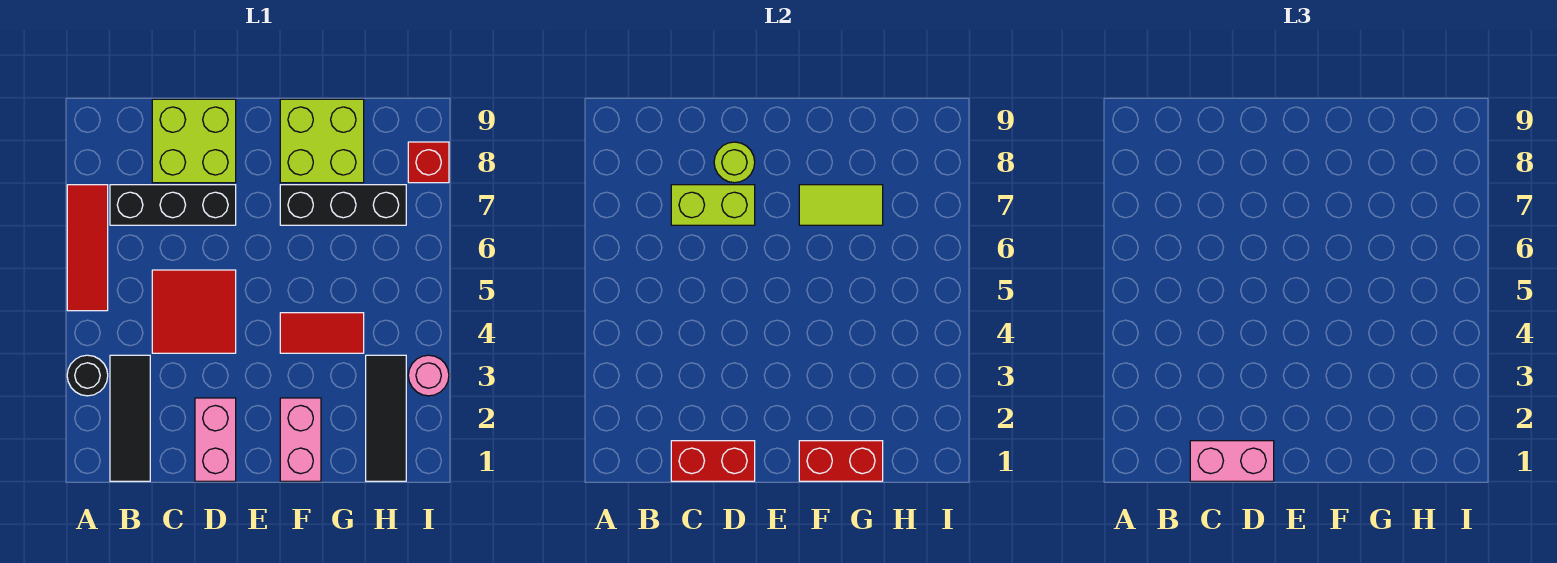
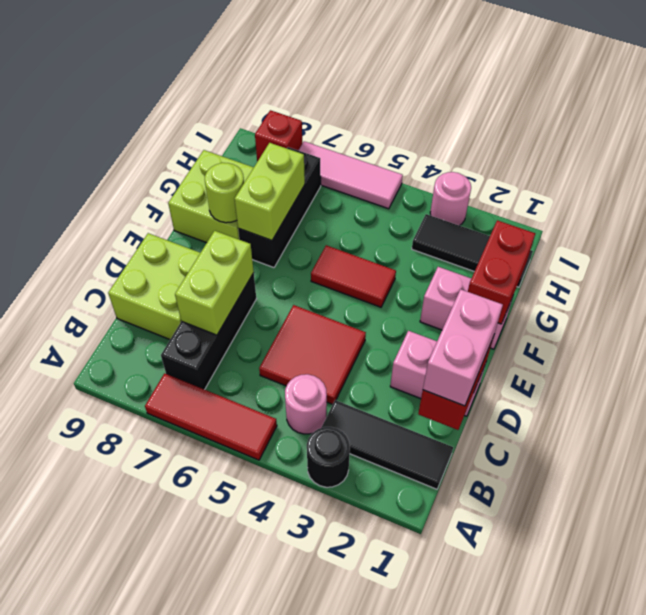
none -> pink 1x1 round brick [285,374,327,434]
lime 1x1 round brick [714,142,755,183] -> lime 1x1 round brick moved to [205,163,244,223]
red 1x2 tile [280,313,364,353] -> red 1x2 tile turned to [311,245,396,307]
lime 1x2 tile [799,185,883,225] -> lime 1x2 brick [235,143,305,240]
none -> pink 1x3 tile [299,141,403,209]

